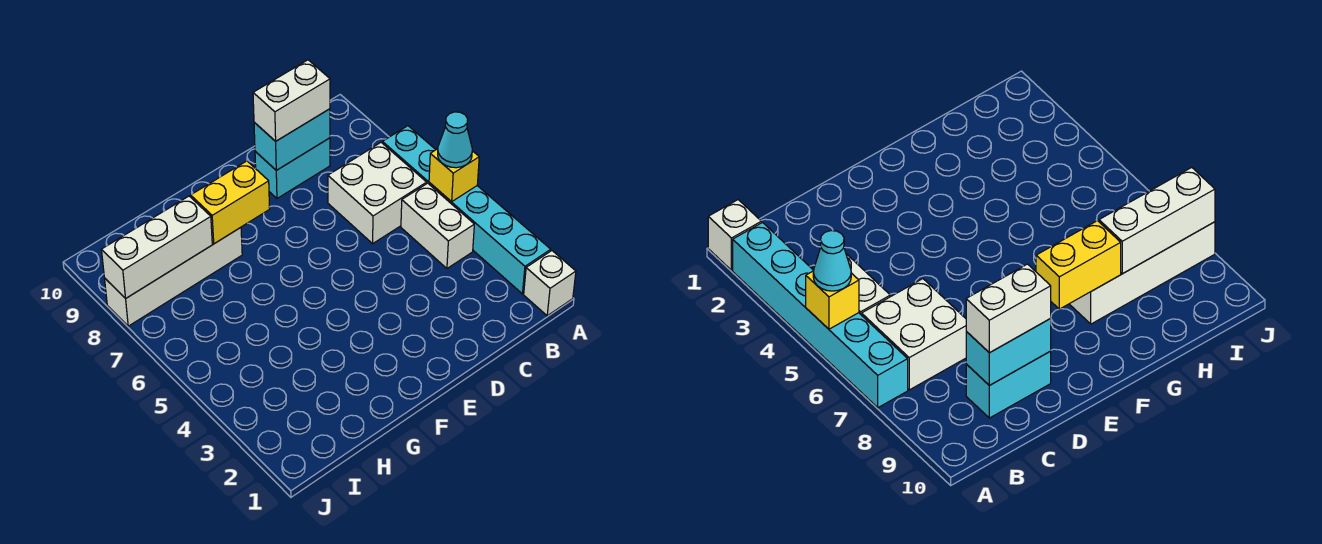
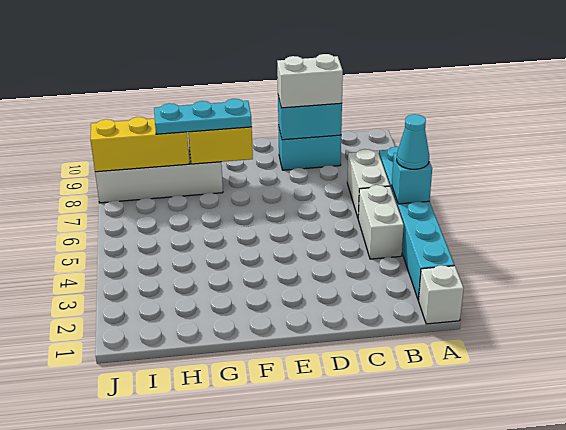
yellow 1x1 brick [429,149,479,202] -> cyan 1x1 brick [392,153,432,204]
white 2x2 brick [328,143,427,244] -> white 1x2 brick [347,149,390,217]
none -> cyan 1x3 plate [154,99,252,134]
white 1x3 brick [101,196,212,299] -> yellow 1x3 brick [90,117,190,172]

